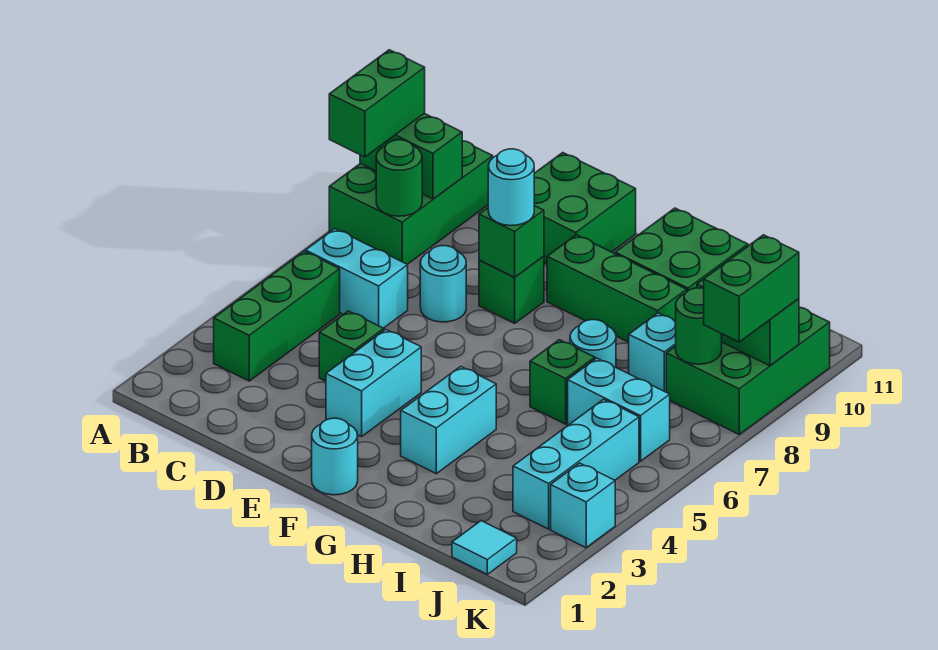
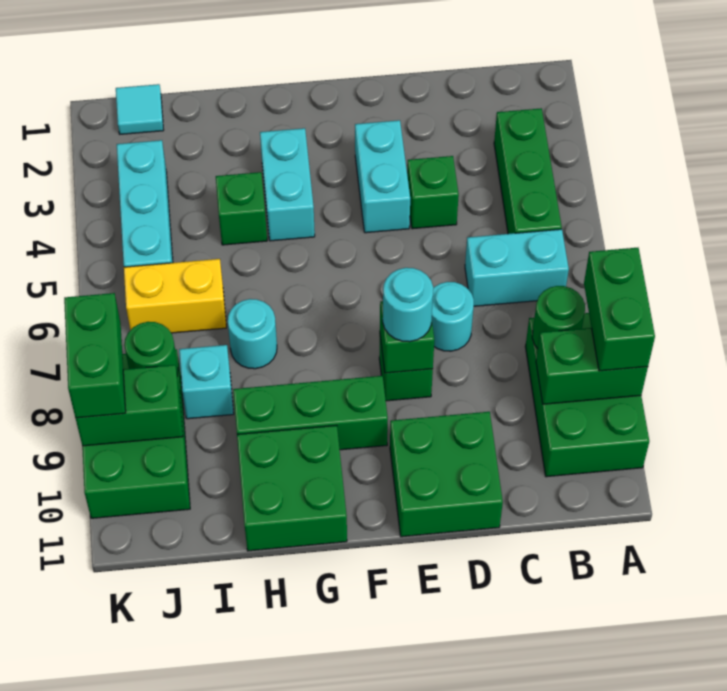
cyan 1x1 round brick [312,418,358,495] -> none
green 1x1 brick [530,340,595,424] -> green 1x1 brick moved to [216,172,267,245]
cyan 1x2 brick [568,358,670,461] -> yellow 1x2 brick [124,259,226,333]
cyan 1x1 brick [551,463,615,548] -> none

